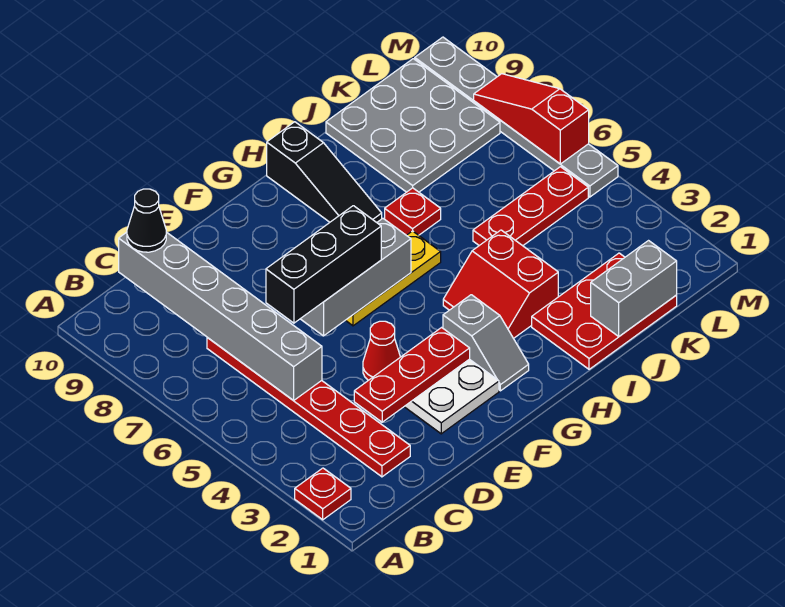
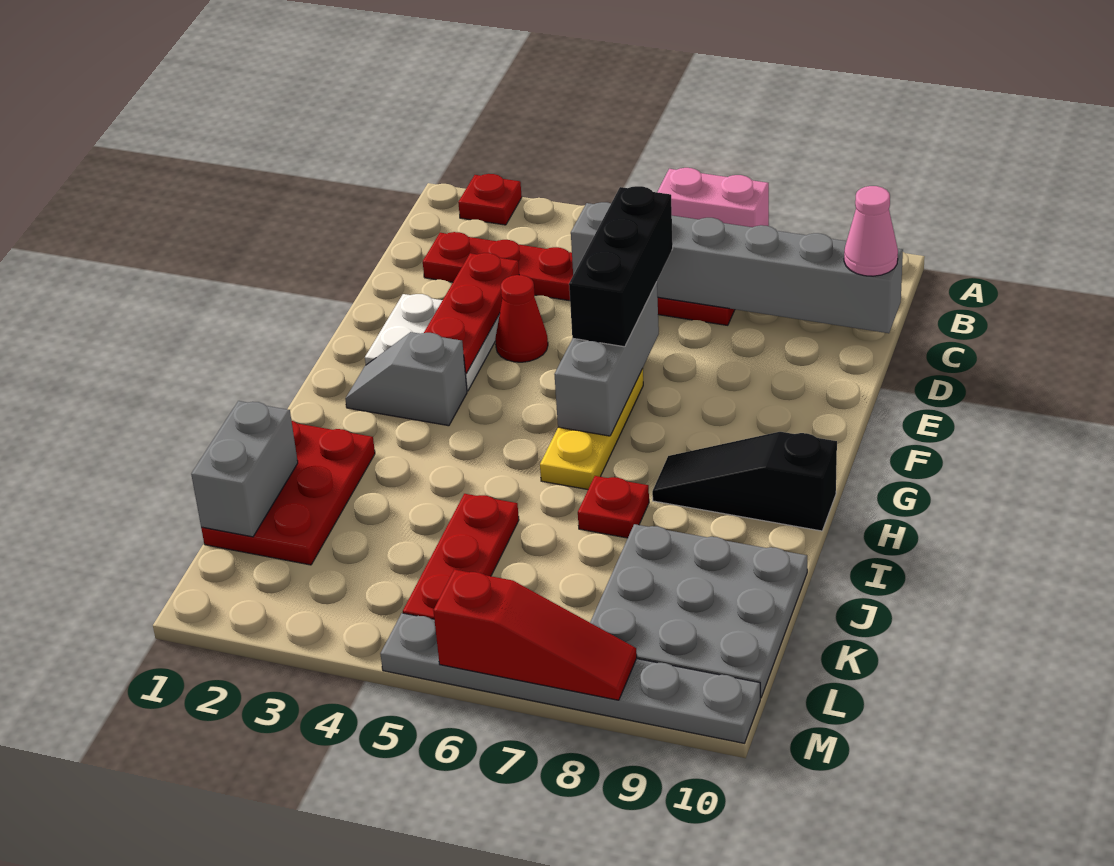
none -> pink 1x2 brick [658,168,769,227]
black 1x1 cone [127,189,166,252] -> pink 1x1 cone [844,186,898,276]
red 2x2 slope [443,230,558,338] -> none

